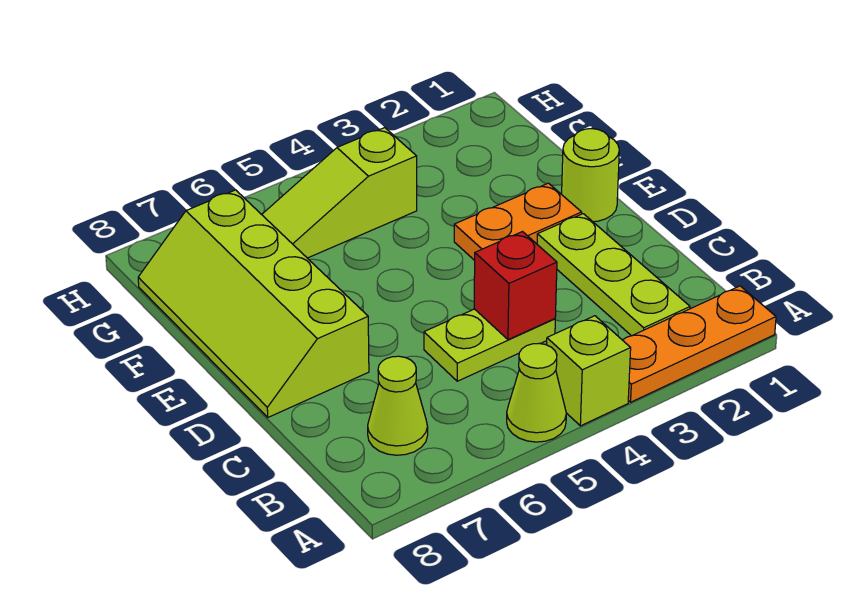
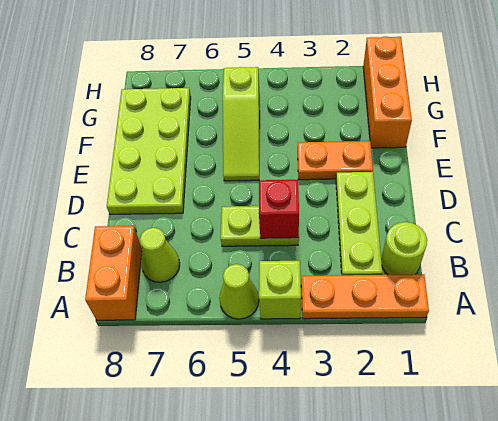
none -> orange 1x2 brick [85,226,142,320]
lime 2x4 slope [138,190,369,417] -> lime 2x4 plate [107,88,191,214]
lime 1x1 round brick [562,129,619,222] -> lime 1x1 round brick moved to [381,222,427,275]
none -> orange 1x3 brick [363,36,412,148]
lime 1x3 slope [262,128,417,258] -> lime 1x3 slope turned to [223,67,260,181]

